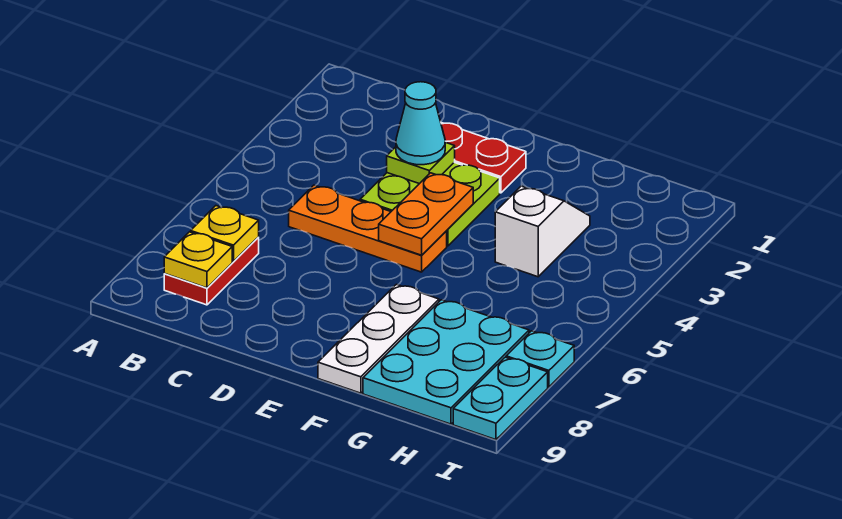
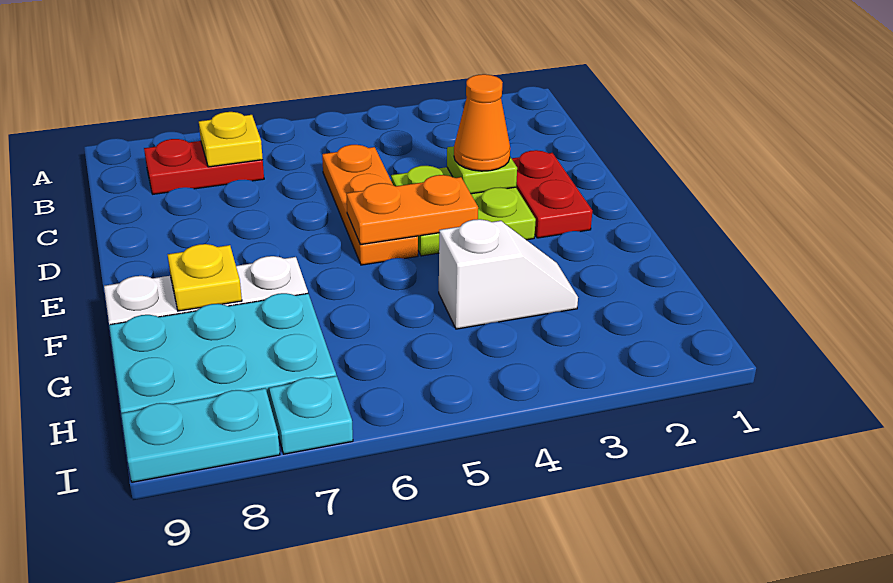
yellow 1x1 plate [164,232,232,288] -> yellow 1x1 plate moved to [168,244,242,311]
cyan 1x1 cone [396,82,445,165] -> orange 1x1 cone [454,74,510,171]

